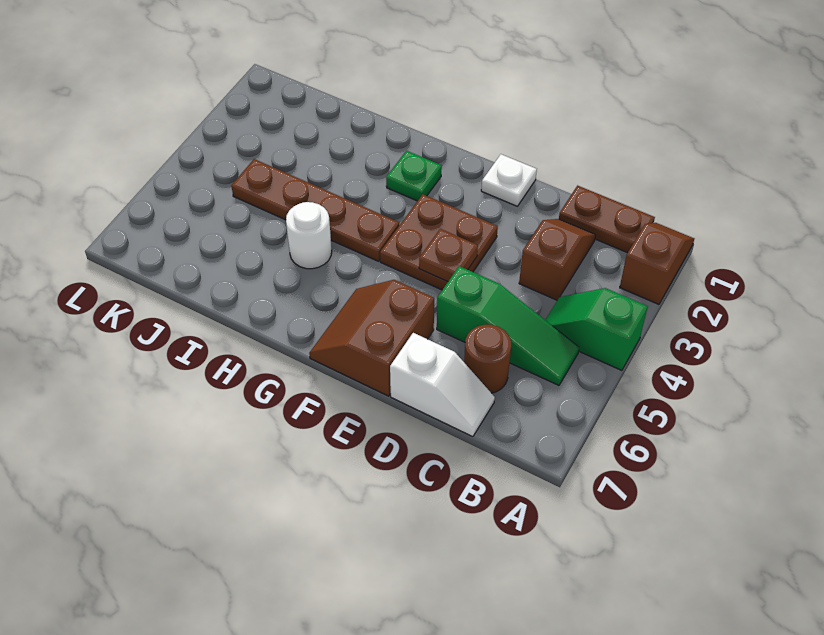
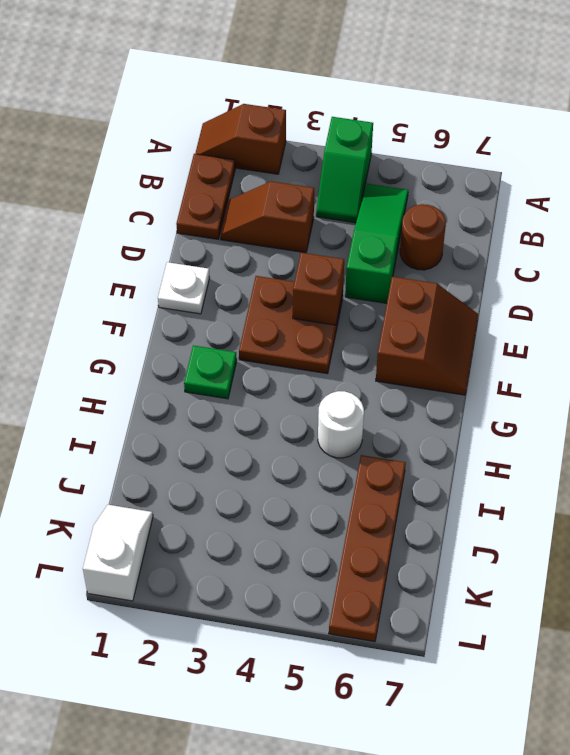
white 1x2 slope [390,333,495,437] -> white 1x2 slope moved to [83,505,153,601]
brown 1x1 plate [419,229,478,282] -> brown 1x1 brick [293,253,344,325]
brown 2x2 slope [309,280,434,396] -> brown 2x2 slope turned to [376,277,478,395]
brown 1x4 plate [232,159,399,261] -> brown 1x4 plate moved to [329,455,406,642]

